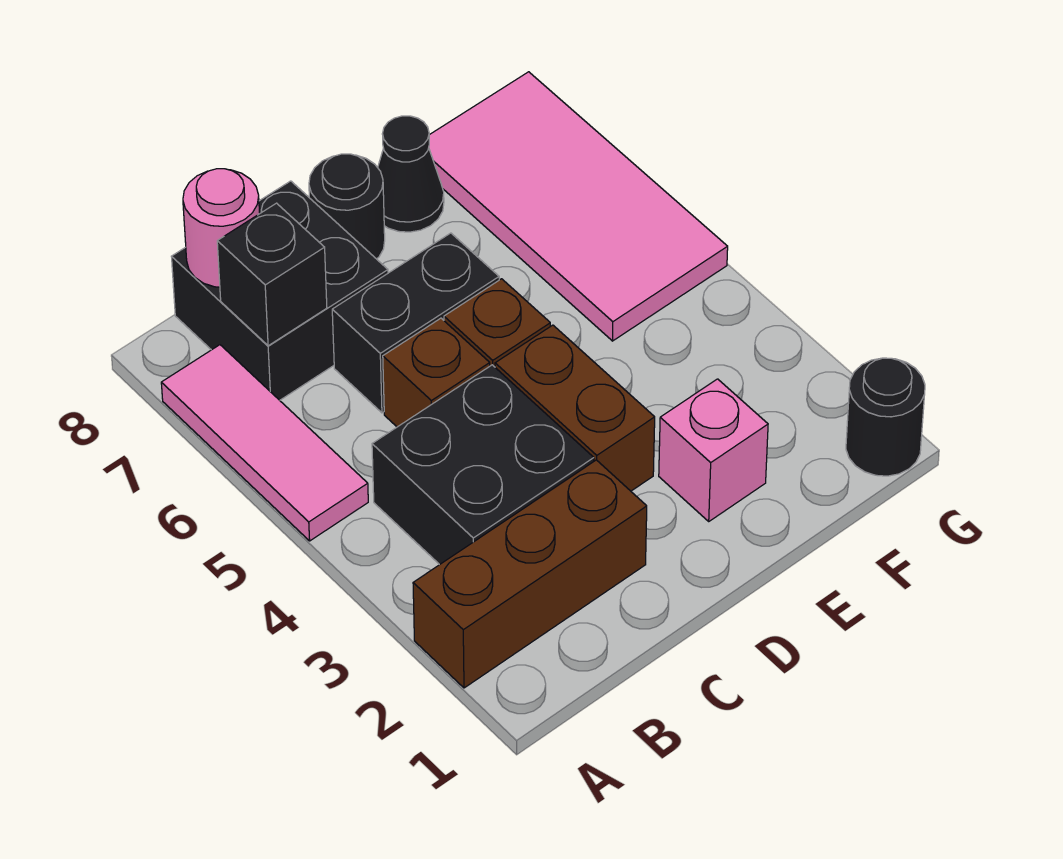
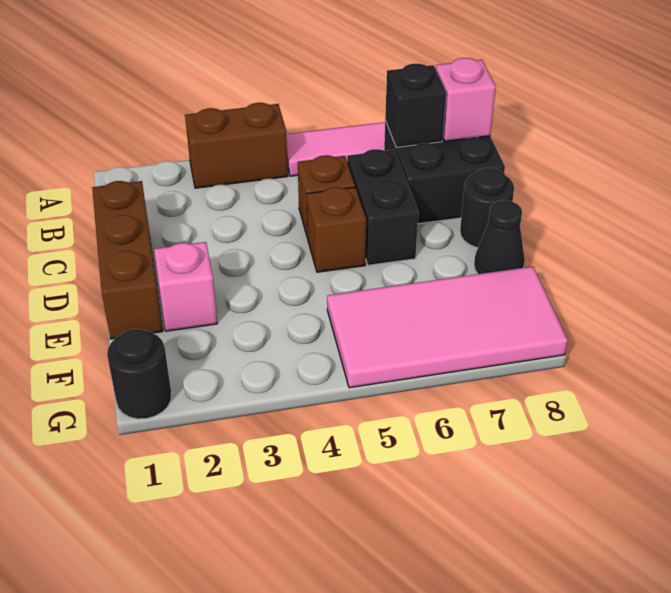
brown 1x3 brick [413,460,647,688] -> brown 1x3 brick moved to [92,181,163,339]
black 2x2 brick [372,365,594,565] -> none
pink 1x1 round brick [183,169,260,287] -> pink 1x1 brick [436,58,496,141]
brown 1x2 brick [495,325,655,491] -> brown 1x2 brick moved to [185,103,288,188]

